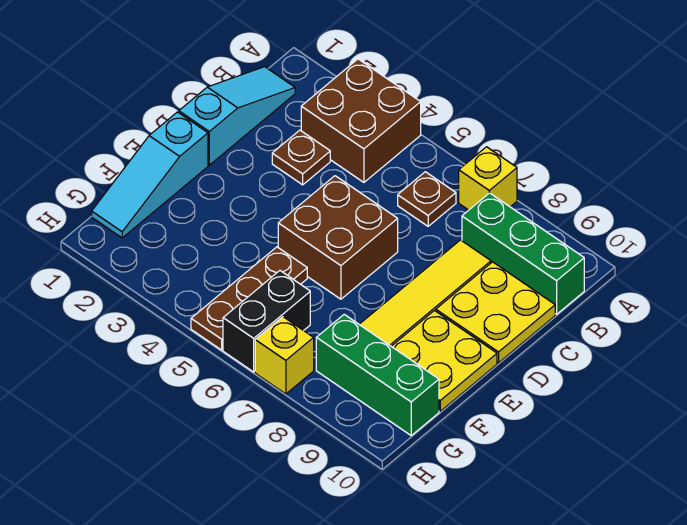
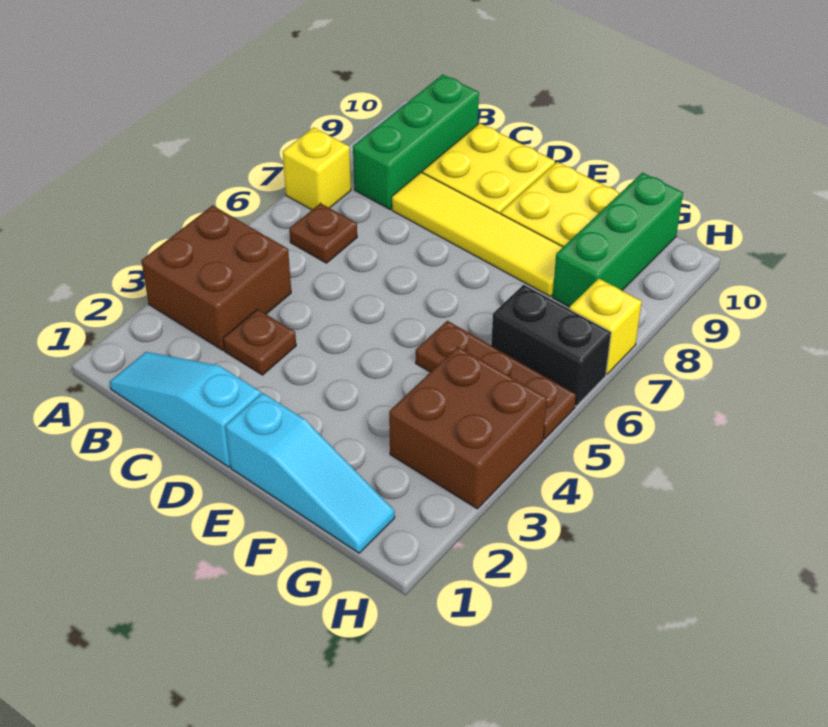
brown 2x2 brick [278,176,398,299] -> brown 2x2 brick moved to [389,347,547,509]

